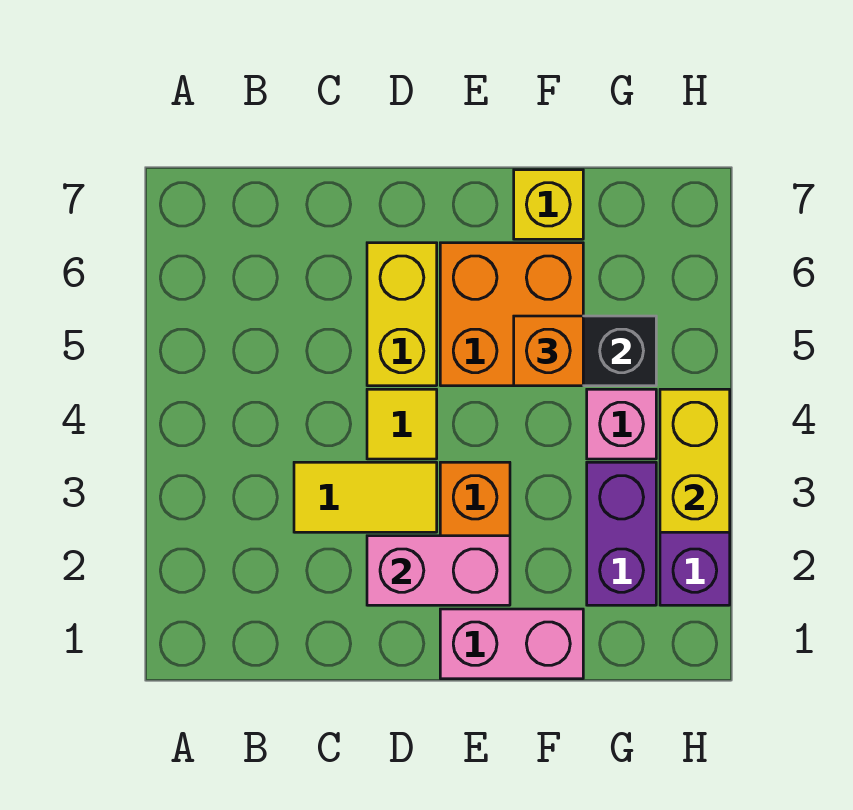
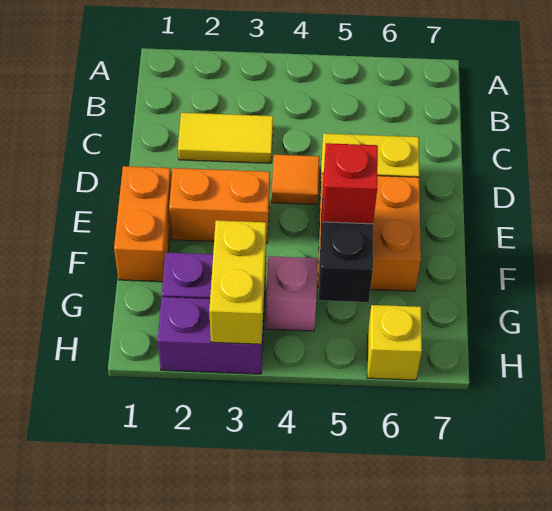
yellow 1x2 tile [294,462,437,532] -> yellow 1x2 tile turned to [178,113,273,163]
pink 1x2 brick [367,536,510,605] -> none
yellow 1x1 tile [367,389,437,459] -> orange 1x1 tile [272,155,319,205]
pink 1x2 brick [440,609,583,679] -> orange 1x2 brick [114,166,171,282]
orange 1x1 brick [514,316,583,386] -> red 1x1 brick [322,143,378,224]
yellow 1x1 brick [514,170,583,239] -> yellow 1x1 brick moved to [367,305,422,380]
yellow 1x2 brick [660,389,730,532] -> yellow 1x2 brick turned to [209,220,266,344]

